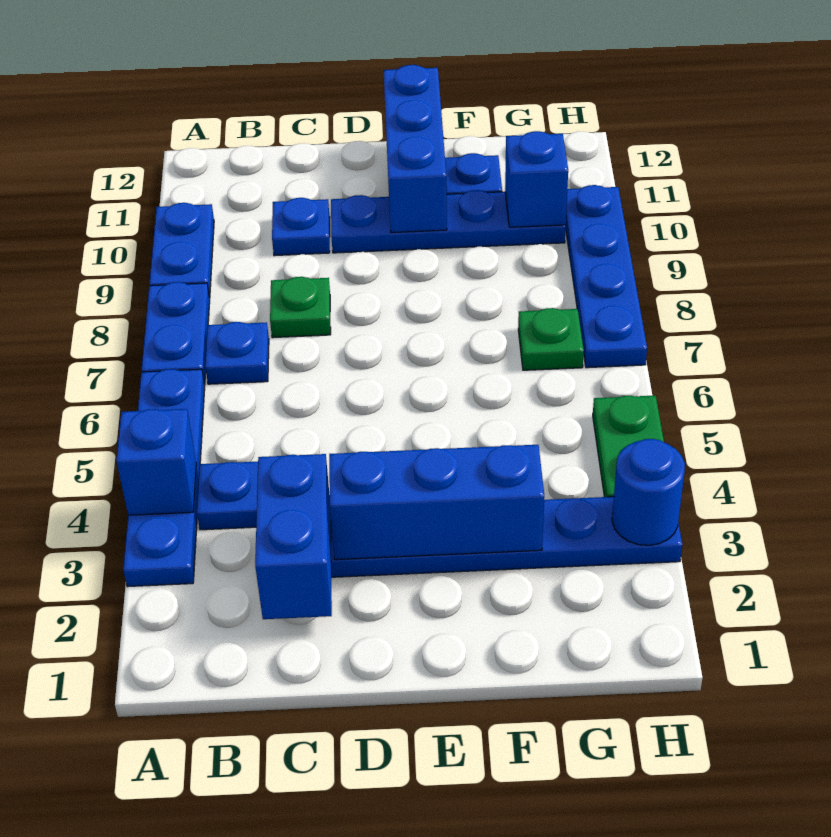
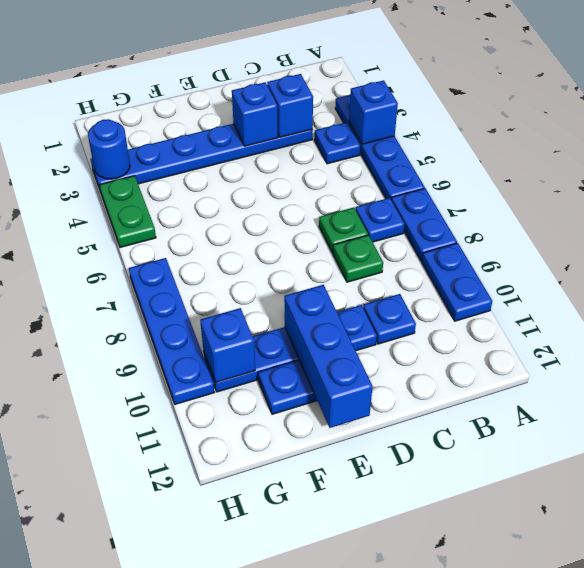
blue 1x2 brick [255,454,332,619] -> blue 1x1 brick [267,74,313,137]
blue 1x3 brick [329,445,544,560] -> blue 1x1 brick [232,82,278,146]
green 1x1 plate [518,308,584,370] -> green 1x1 plate moved to [319,207,368,253]

